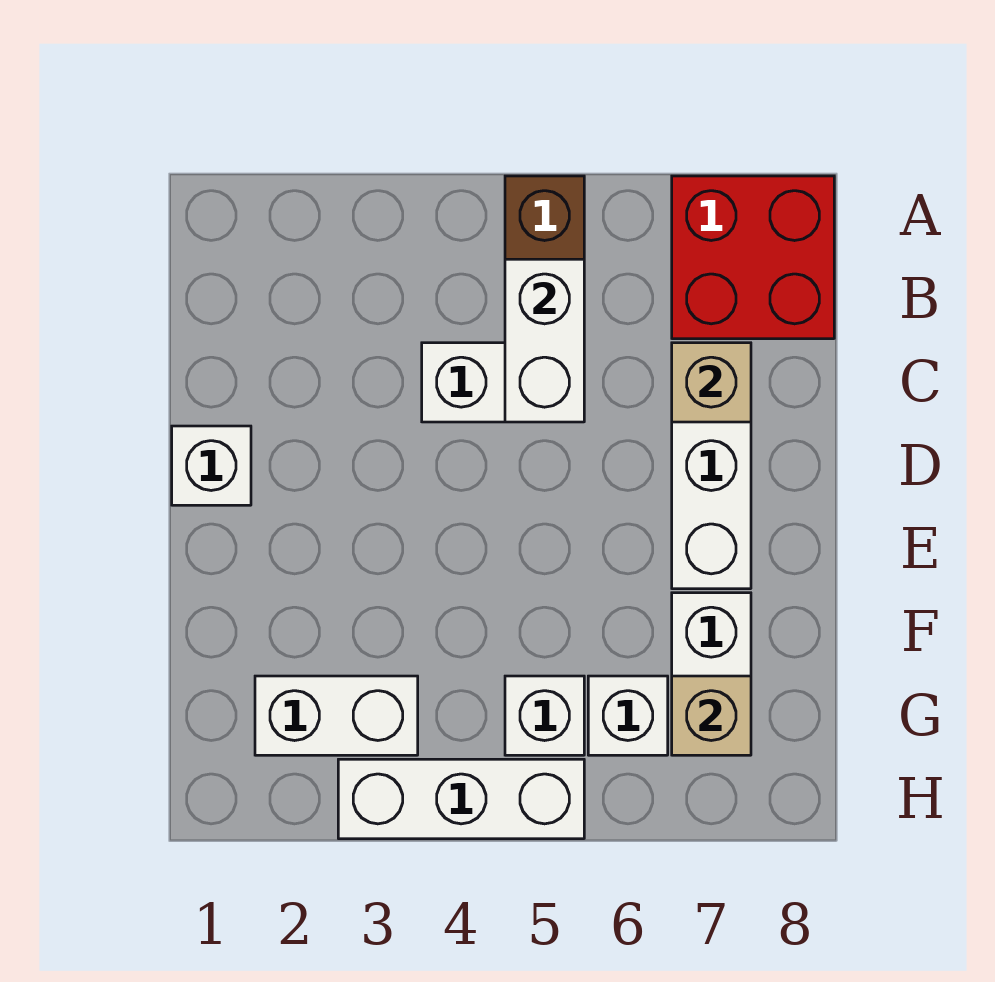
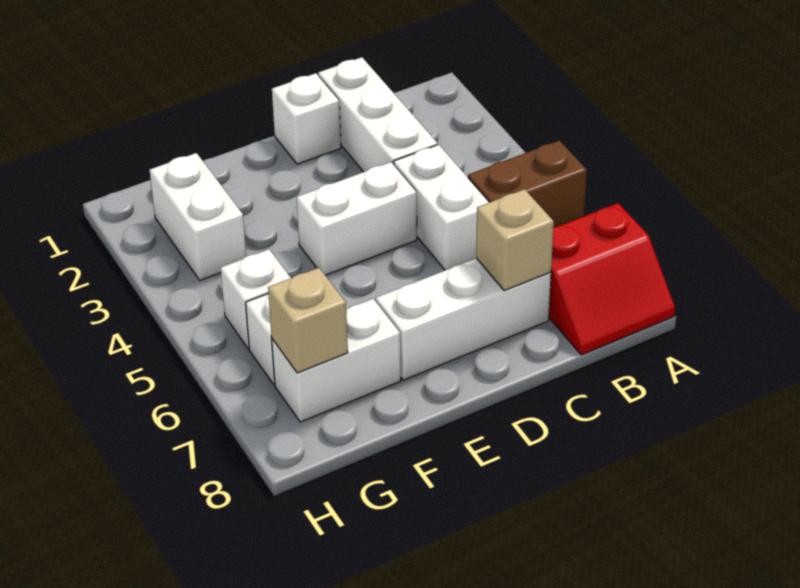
red 2x2 brick [672,176,834,339] -> red 2x2 slope [549,203,675,355]
white 1x2 brick [505,259,584,422] -> white 1x2 brick moved to [297,162,417,275]
white 1x3 brick [338,759,584,839] -> white 1x3 brick moved to [318,57,437,172]

